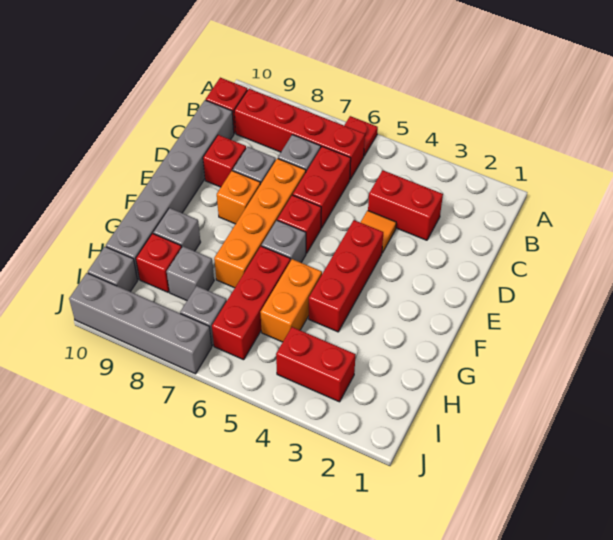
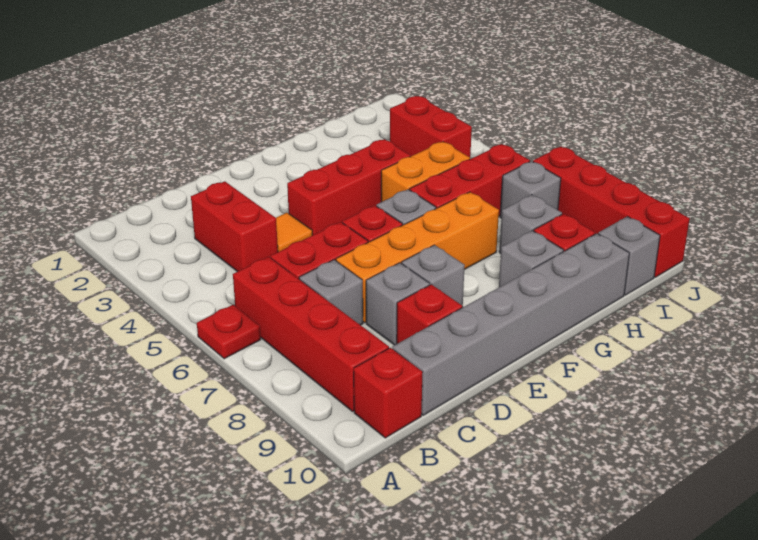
orange 1x1 brick [217,171,260,224] -> grey 1x1 brick [402,245,465,307]
grey 1x4 brick [69,273,212,374] -> red 1x4 brick [533,147,690,277]

